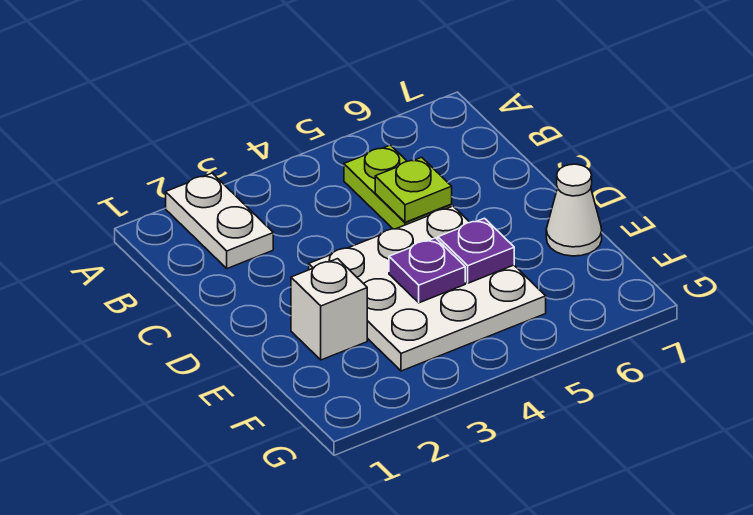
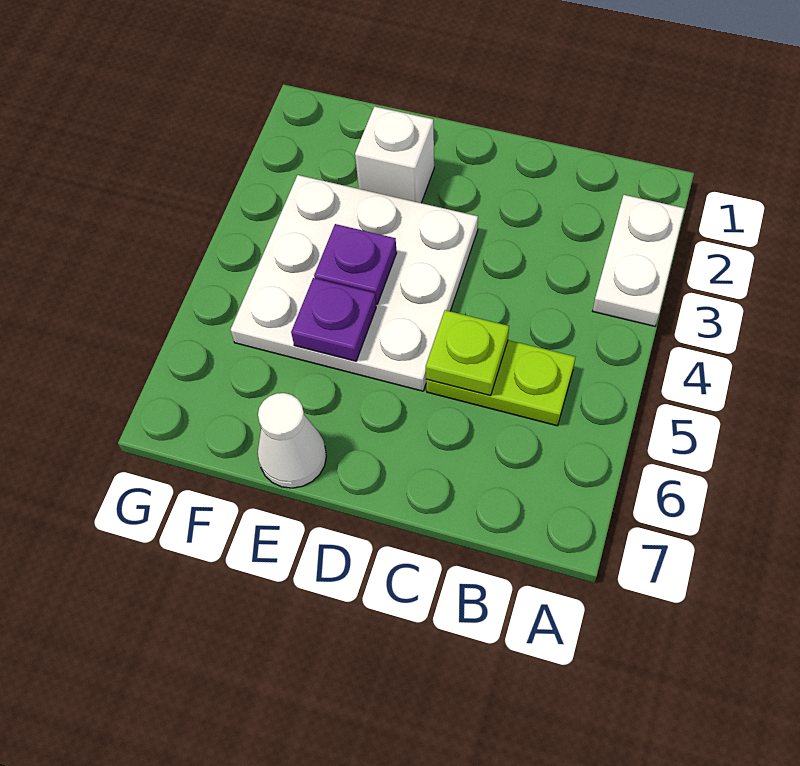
white 1x2 plate [166,173,273,269] -> white 1x2 plate turned to [593,195,685,326]

